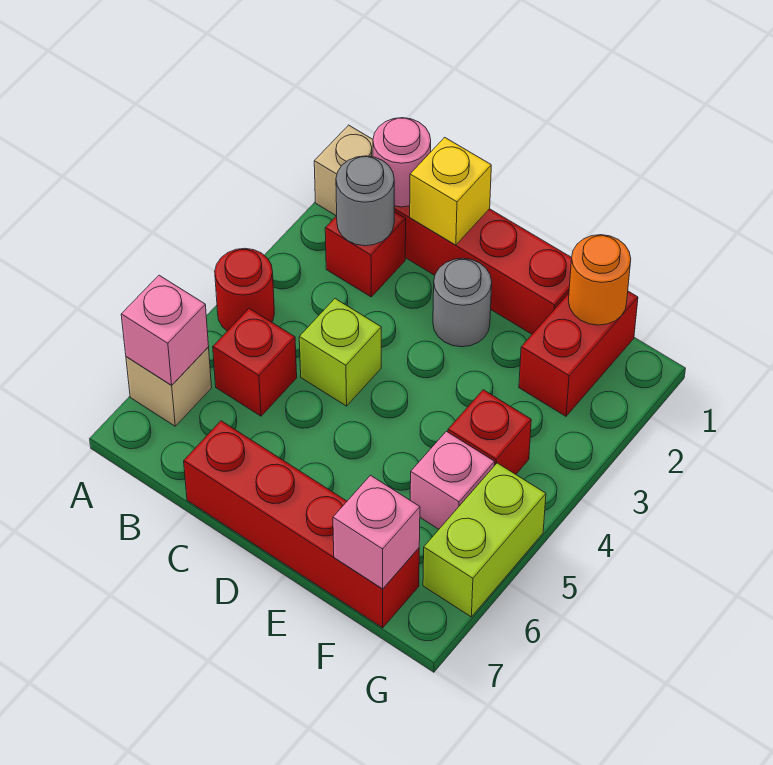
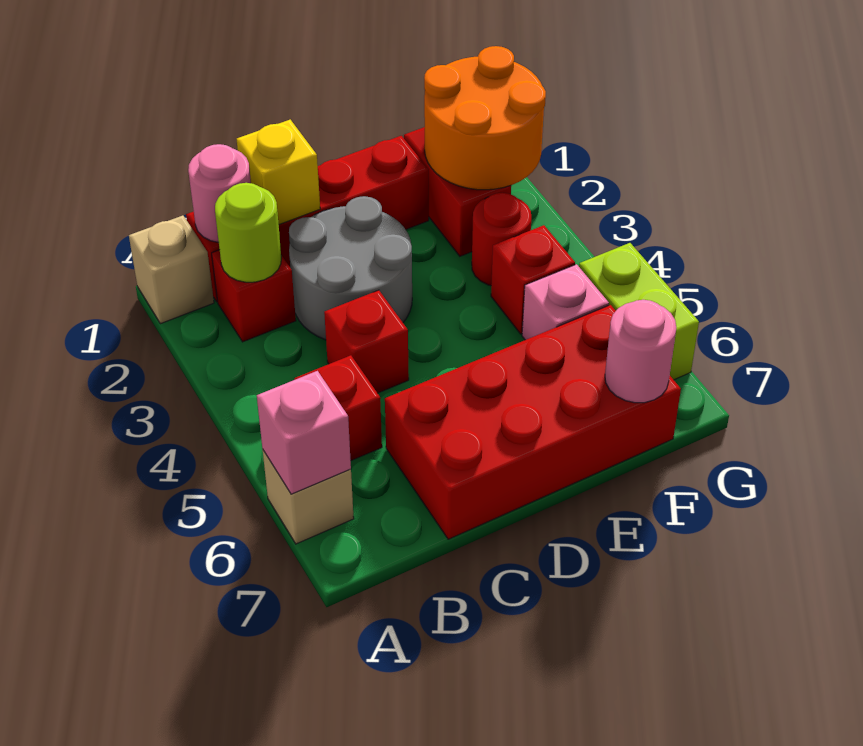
red 1x1 round brick [215,248,275,331] -> red 1x1 round brick moved to [472,193,531,286]
grey 1x1 round brick [336,156,394,246] -> lime 1x1 round brick [215,183,281,282]
lime 1x1 brick [299,299,381,406] -> red 1x1 brick [324,290,409,393]
red 1x4 brick [184,421,419,628] -> red 2x4 brick [385,305,681,539]
grey 1x1 round brick [433,258,492,347] -> grey 2x2 round brick [289,196,412,340]
orange 1x1 round brick [568,235,631,325] -> orange 2x2 round brick [424,46,546,190]
pink 1x1 brick [333,475,420,589] -> pink 1x1 round brick [605,300,676,403]

